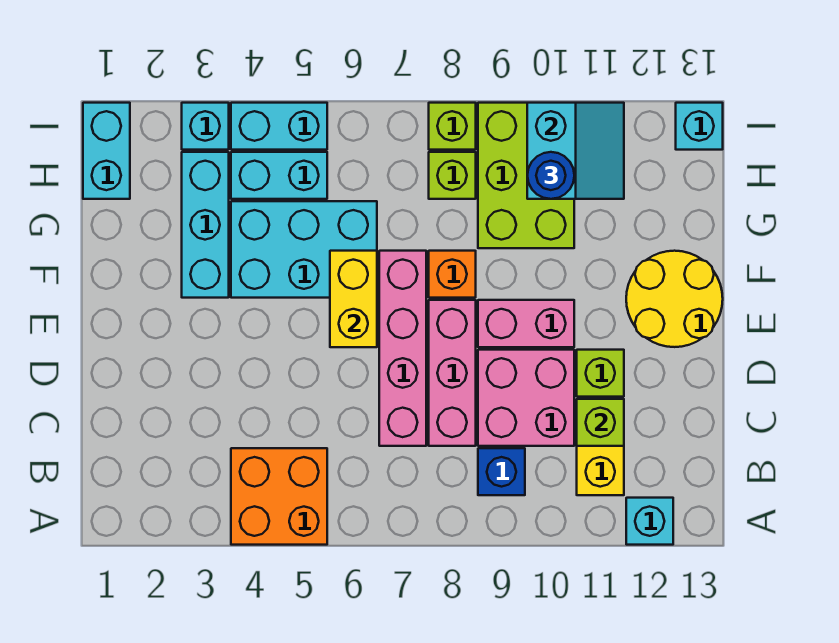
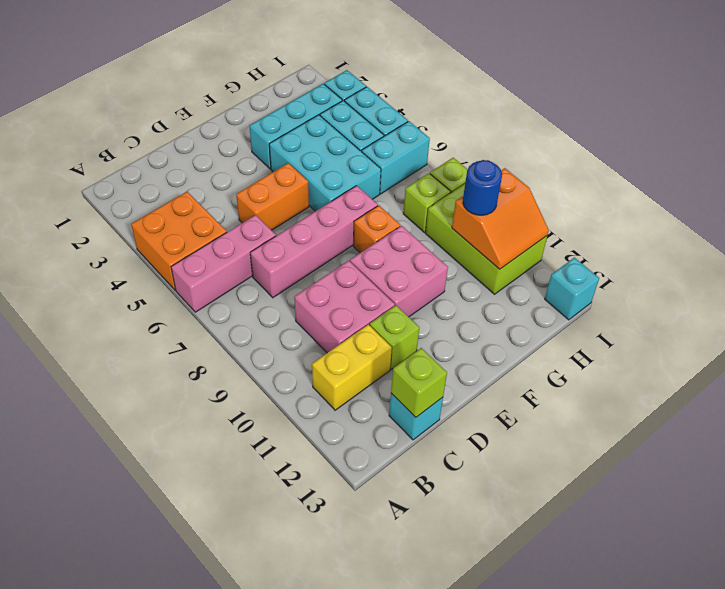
cyan 1x1 brick [626,498,673,545] -> cyan 1x1 brick moved to [389,393,443,440]
blue 1x1 brick [478,448,525,495] -> none
pink 1x3 brick [429,300,476,446] -> pink 1x3 brick moved to [171,215,276,312]
lime 1x1 brick [577,399,624,446] -> lime 1x1 brick moved to [391,348,447,417]
none -> orange 1x2 brick [236,163,309,230]
yellow 1x2 brick [330,251,377,347] -> none
pink 1x2 brick [478,300,574,347] -> pink 2x2 brick [350,226,448,317]
yellow 2x2 round brick [626,251,723,347] -> none
lime 2x3 brick [478,103,574,248] -> lime 2x3 brick turned to [426,184,547,294]
cyan 1x2 brick [83,103,130,199] -> cyan 1x2 brick moved to [362,121,430,194]
cyan 2x2 slope [527,103,624,199] -> orange 2x2 slope [452,168,549,269]

